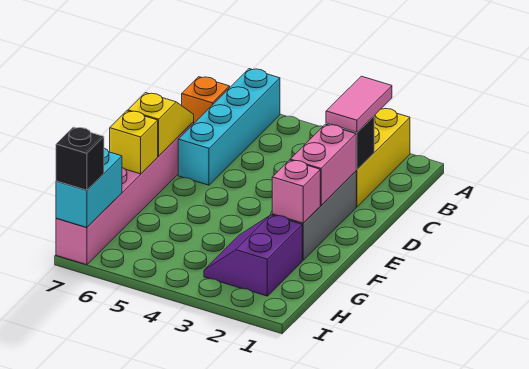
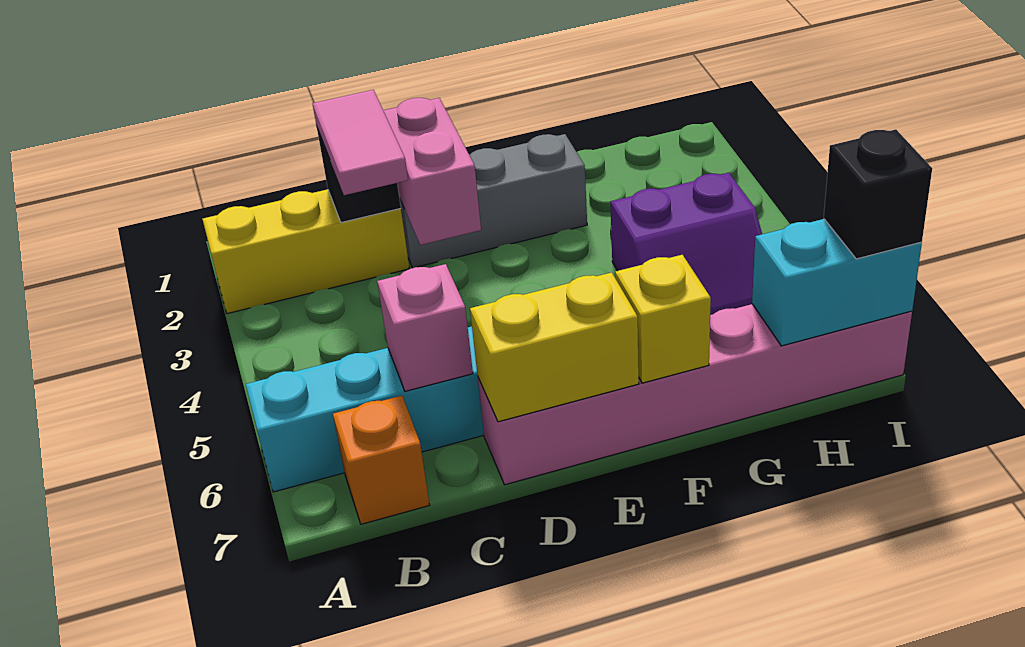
pink 1x2 tile [326,76,392,132] -> pink 1x2 tile turned to [312,90,408,195]
pink 1x2 brick [290,124,356,205] -> pink 1x2 brick turned to [383,98,481,245]
yellow 1x2 slope [128,93,194,156] -> yellow 1x2 brick [470,272,639,422]
pink 1x1 brick [272,160,320,223] -> pink 1x1 brick moved to [377,264,473,391]
purple 2x2 slope [204,215,302,296] -> purple 2x2 slope moved to [610,173,762,315]

